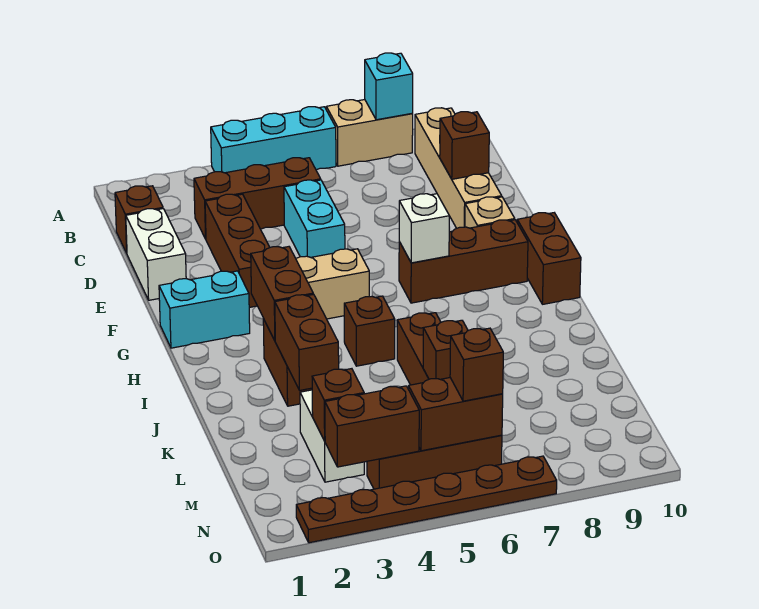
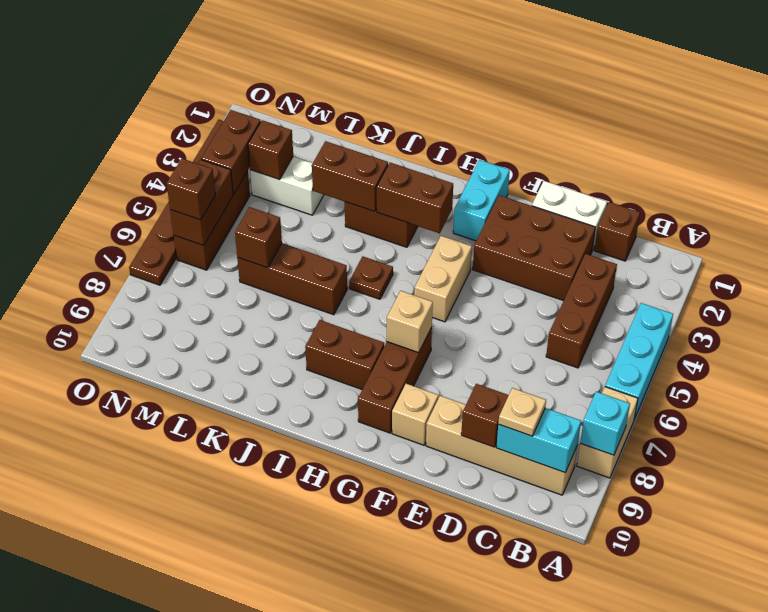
none -> tan 1x1 plate [498,388,546,436]
brown 1x3 brick [205,194,270,307] -> brown 2x3 brick [473,195,595,301]
cyan 1x2 brick [284,180,345,257] -> cyan 1x2 brick moved to [496,408,581,473]
white 1x1 brick [399,194,450,263] -> tan 1x1 brick [387,291,433,353]
brown 1x2 brick [517,213,581,304] -> brown 1x2 brick moved to [305,320,384,390]
brown 1x1 brick [344,296,395,366] -> brown 1x1 plate [349,256,393,299]

